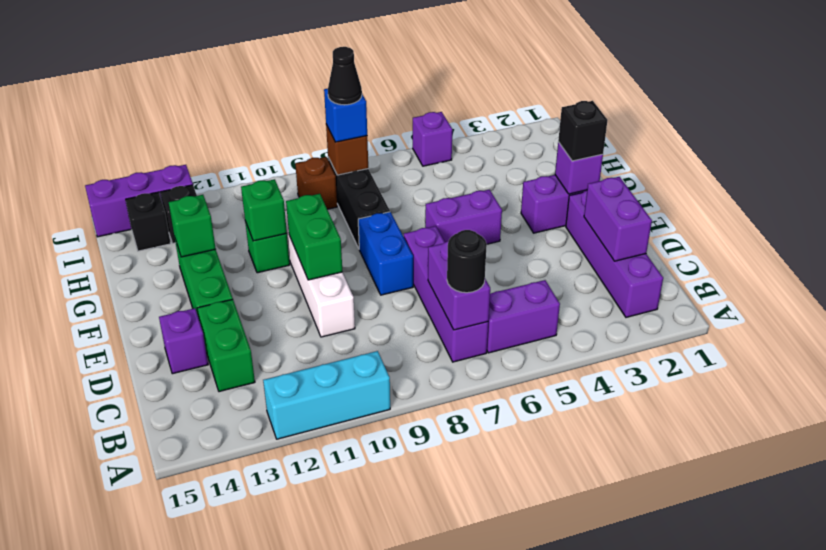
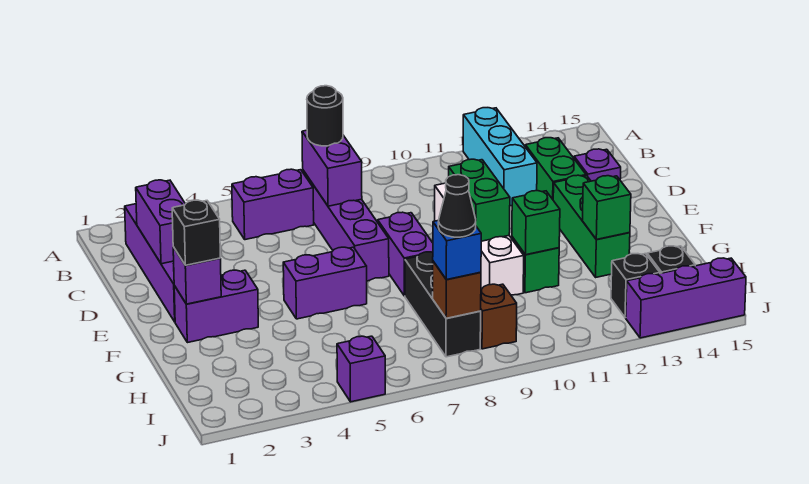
cyan 1x3 brick [263,351,390,439] -> cyan 1x3 brick turned to [463,108,537,206]
blue 1x2 brick [358,212,413,295] -> purple 1x2 brick [378,212,433,296]

